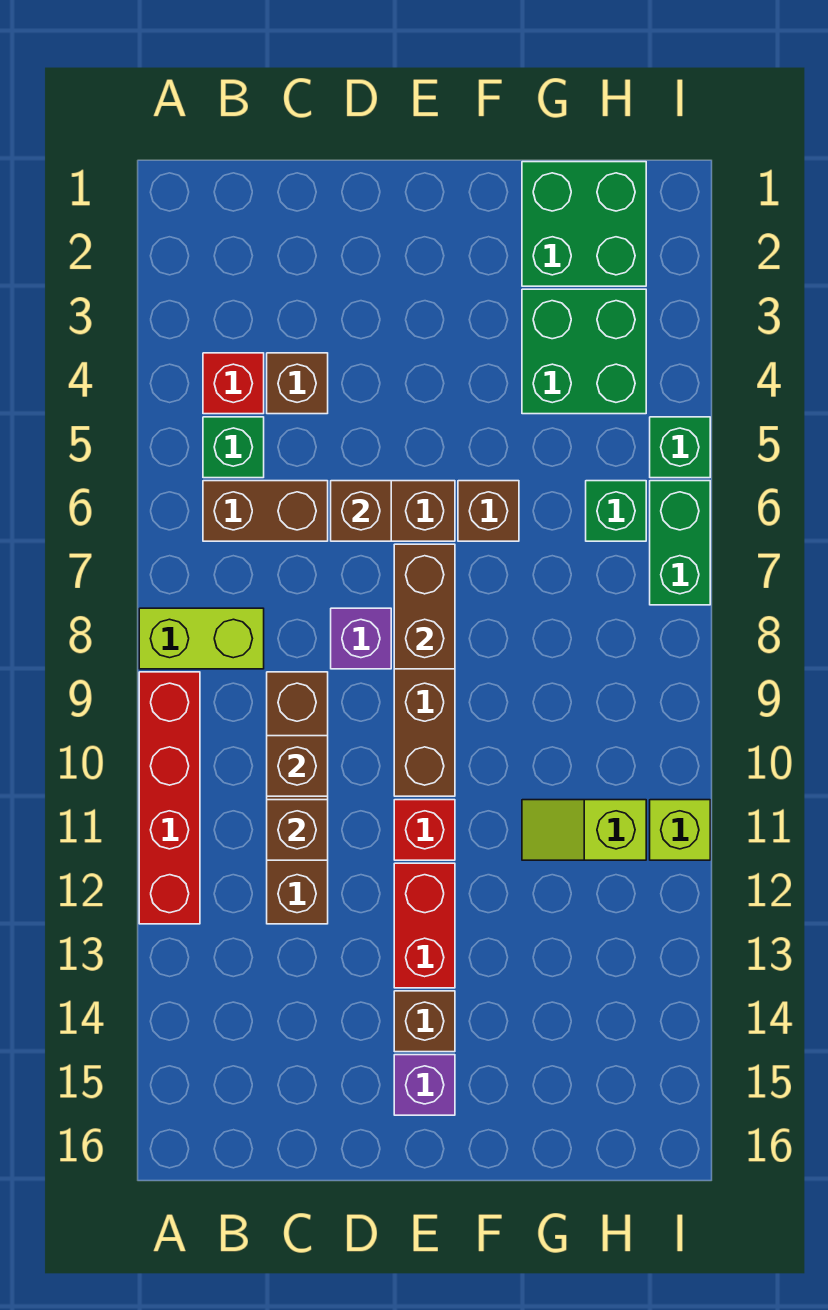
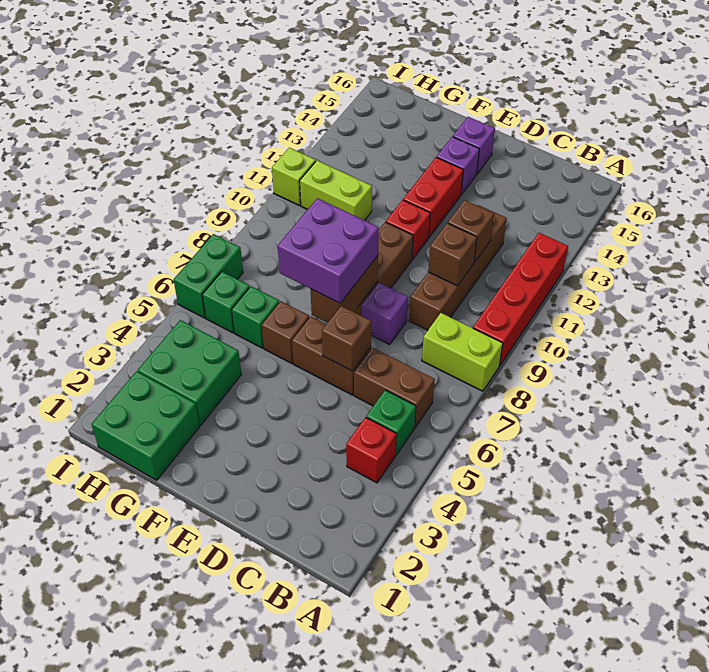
brown 1x1 brick [267,353,328,414] -> none
none -> purple 2x2 brick [278,198,379,303]
brown 1x1 brick [394,991,455,1052] -> purple 1x1 brick [437,137,479,194]
lime 1x2 slope [522,800,646,860] -> lime 1x2 brick [300,161,372,220]
green 1x1 brick [650,417,710,478] -> green 1x1 brick moved to [232,286,279,348]

